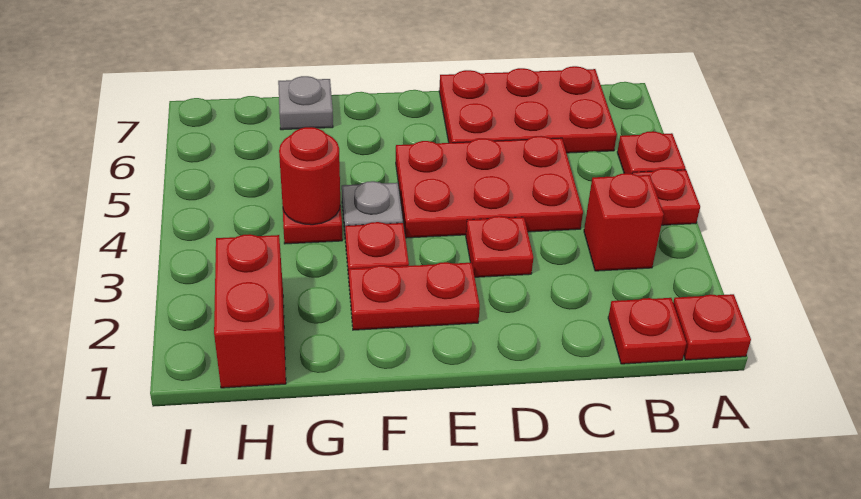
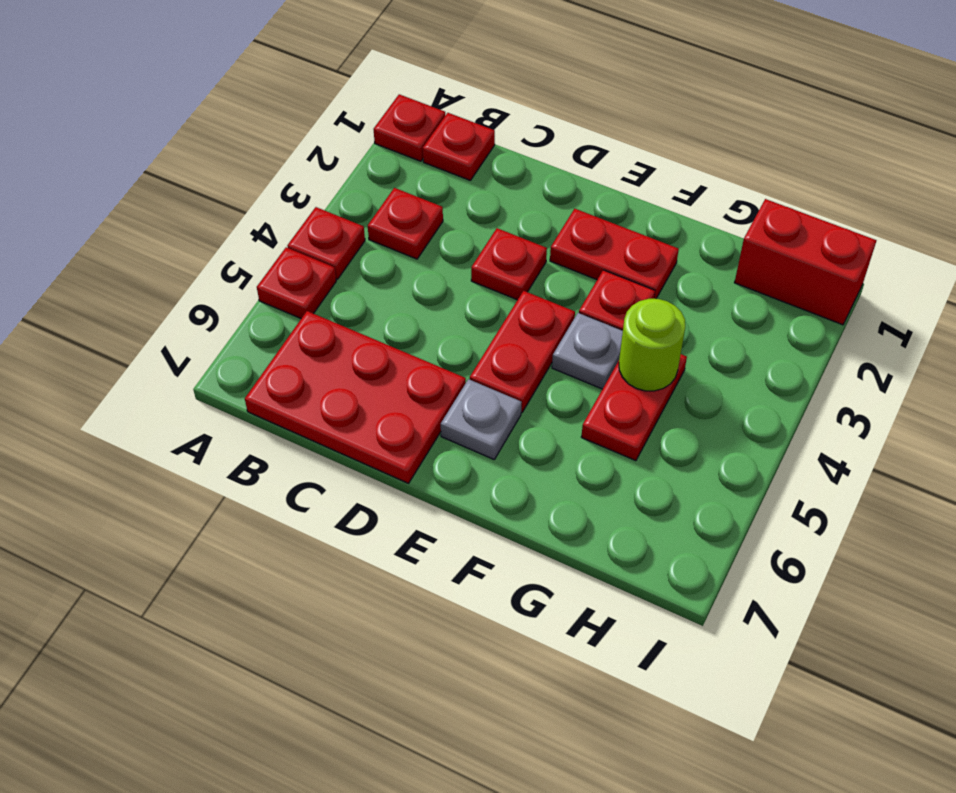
red 1x1 brick [584,173,664,271] -> red 1x1 plate [368,188,443,259]
red 2x3 plate [396,136,583,238] -> red 1x2 plate [470,291,575,412]
red 1x1 round brick [279,127,340,225] -> lime 1x1 round brick [619,299,685,391]
grey 1x1 plate [278,76,333,130] -> grey 1x1 plate moved to [441,379,522,459]
red 1x2 brick [214,234,286,388] -> red 1x2 brick turned to [735,199,877,325]

